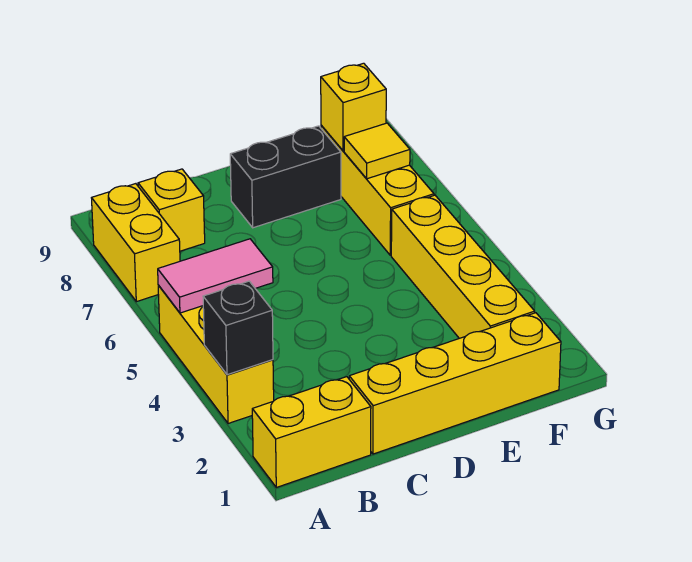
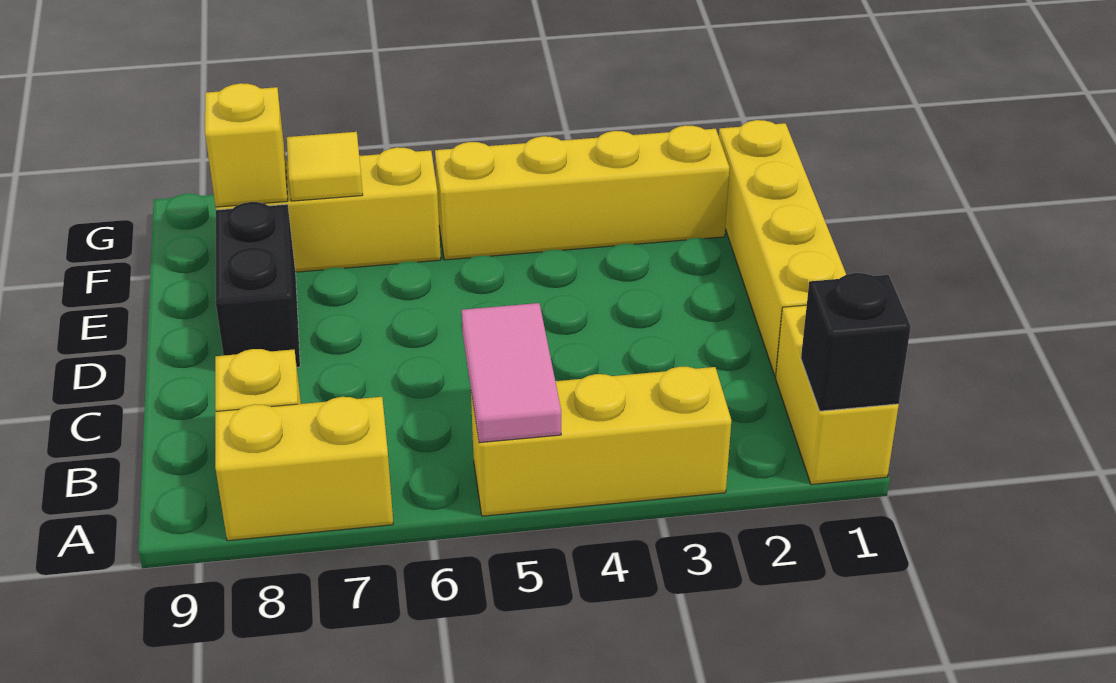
black 1x1 brick [203,281,273,375] -> black 1x1 brick moved to [801,273,911,411]

